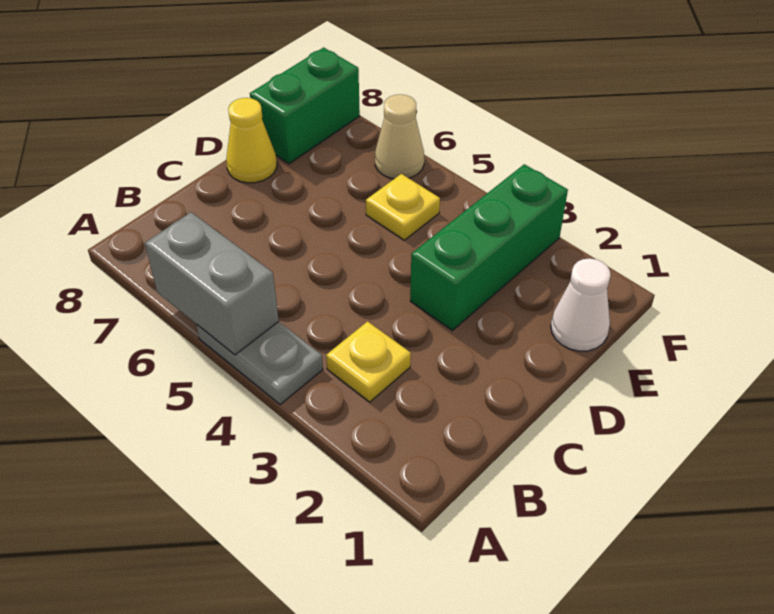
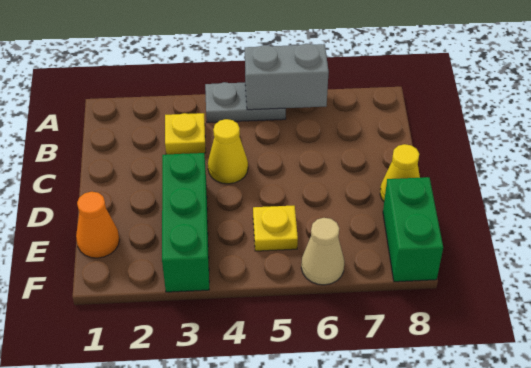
none -> yellow 1x1 cone [208,119,248,184]
white 1x1 cone [551,258,611,351] -> orange 1x1 cone [76,192,119,258]

